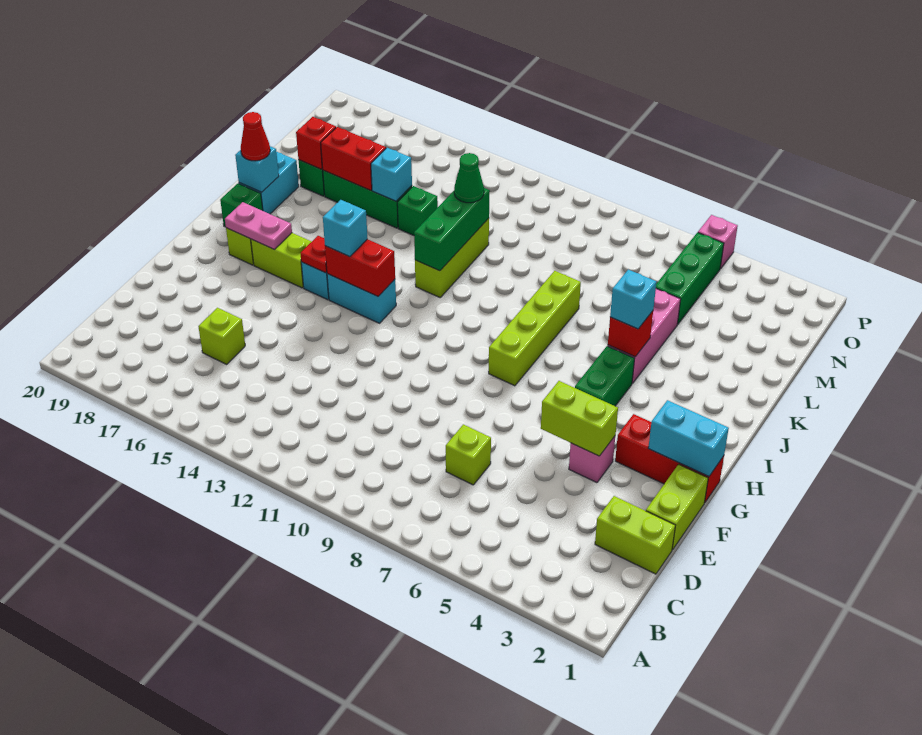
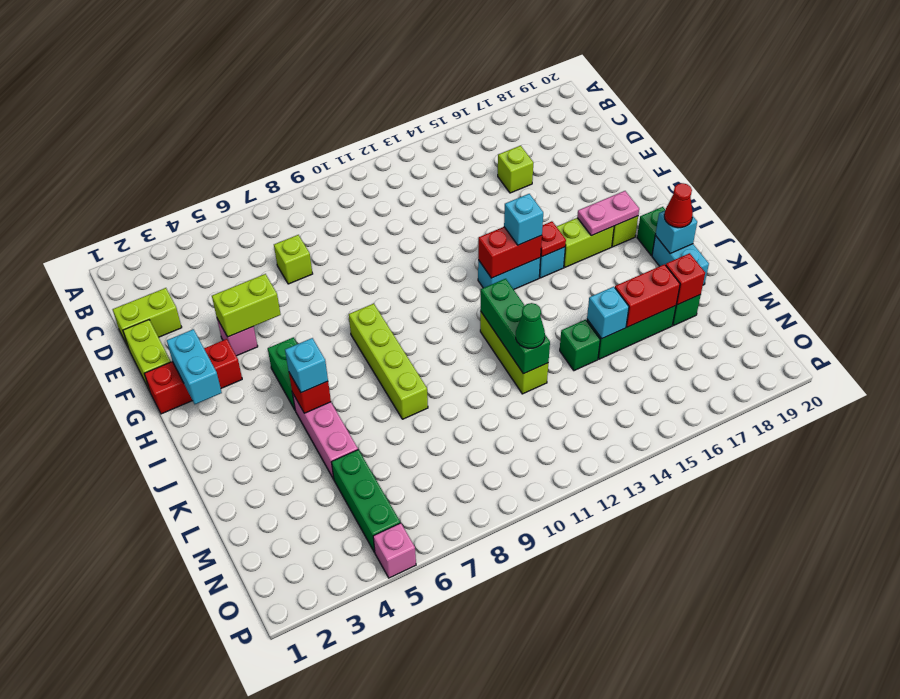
cyan 1x2 brick [648,400,729,476] -> cyan 1x2 brick turned to [167,329,222,404]

